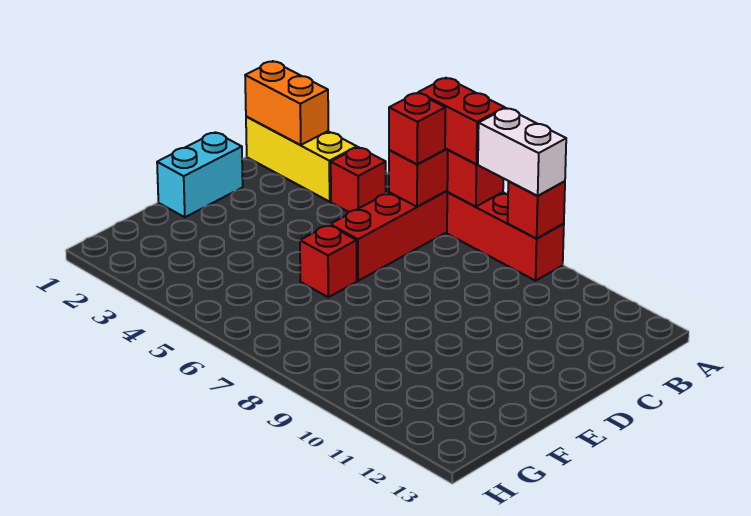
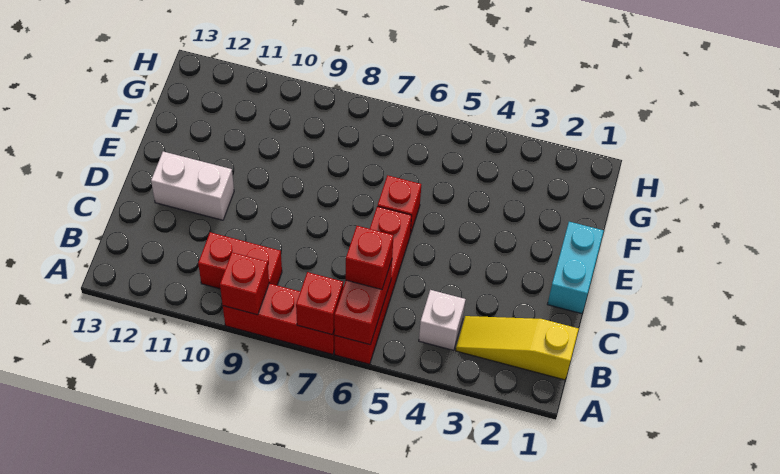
red 1x2 brick [418,78,505,164] -> red 1x2 brick moved to [198,232,282,289]
white 1x2 brick [478,108,566,196] -> white 1x2 brick moved to [151,152,234,220]
yellow 1x3 brick [246,116,357,202] -> yellow 1x3 slope [456,316,579,380]
orange 1x2 brick [245,61,328,145] -> none
red 1x1 brick [331,147,386,212] -> white 1x1 brick [419,290,466,350]

